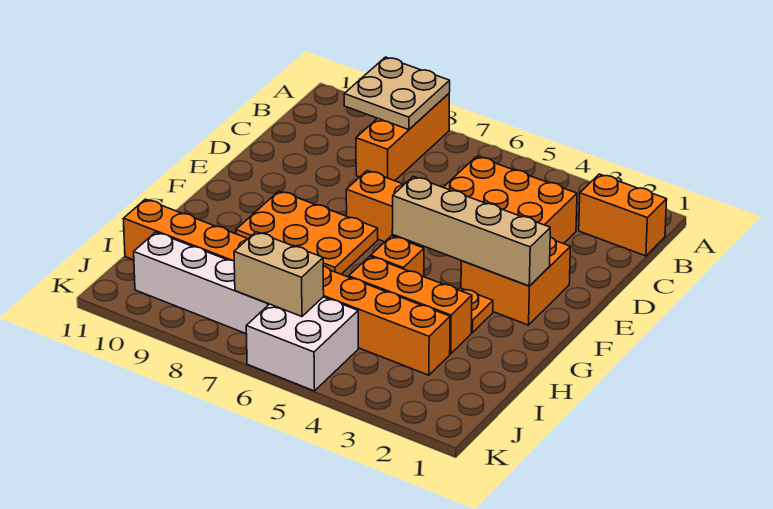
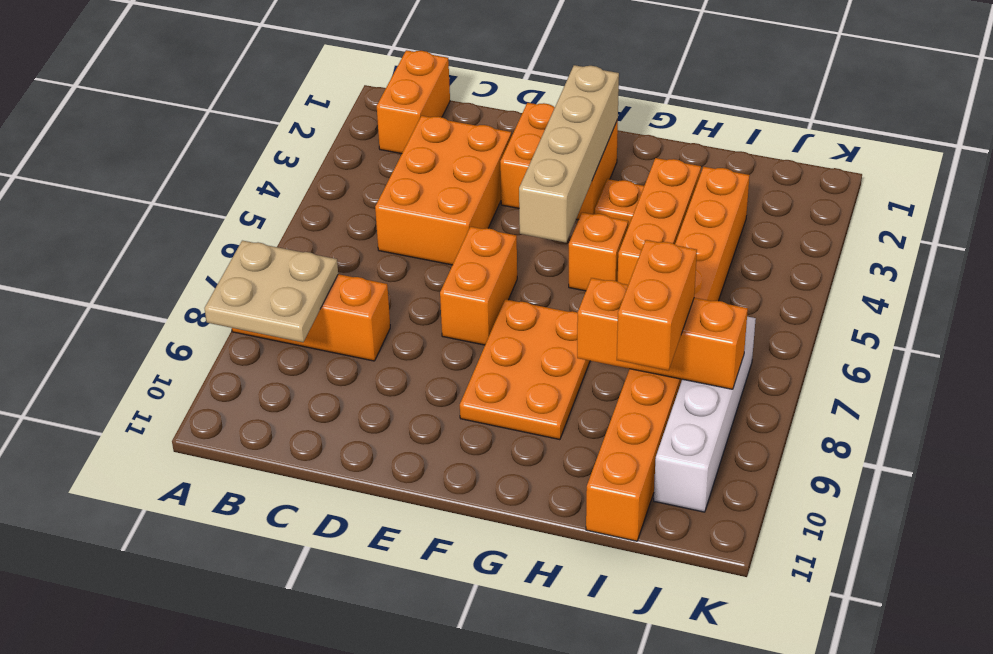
none -> orange 1x3 brick [577,278,748,389]
none -> orange 1x2 brick [617,240,697,371]
white 2x2 brick [246,297,358,391] -> none
tan 1x2 brick [234,232,324,317] -> none

